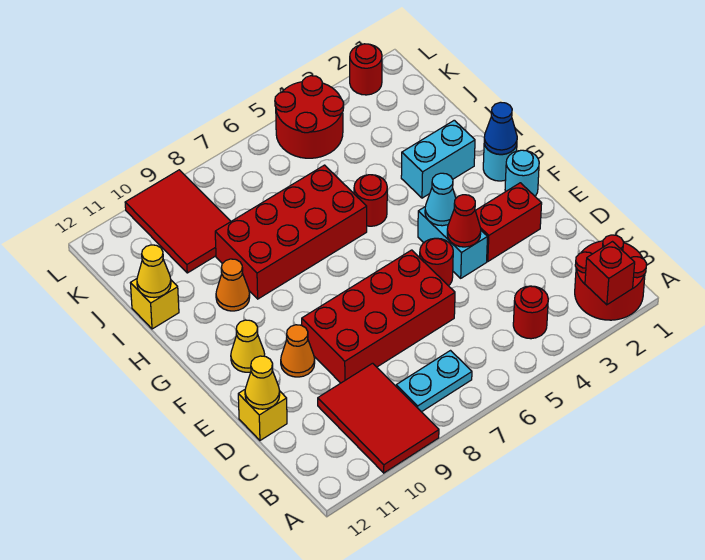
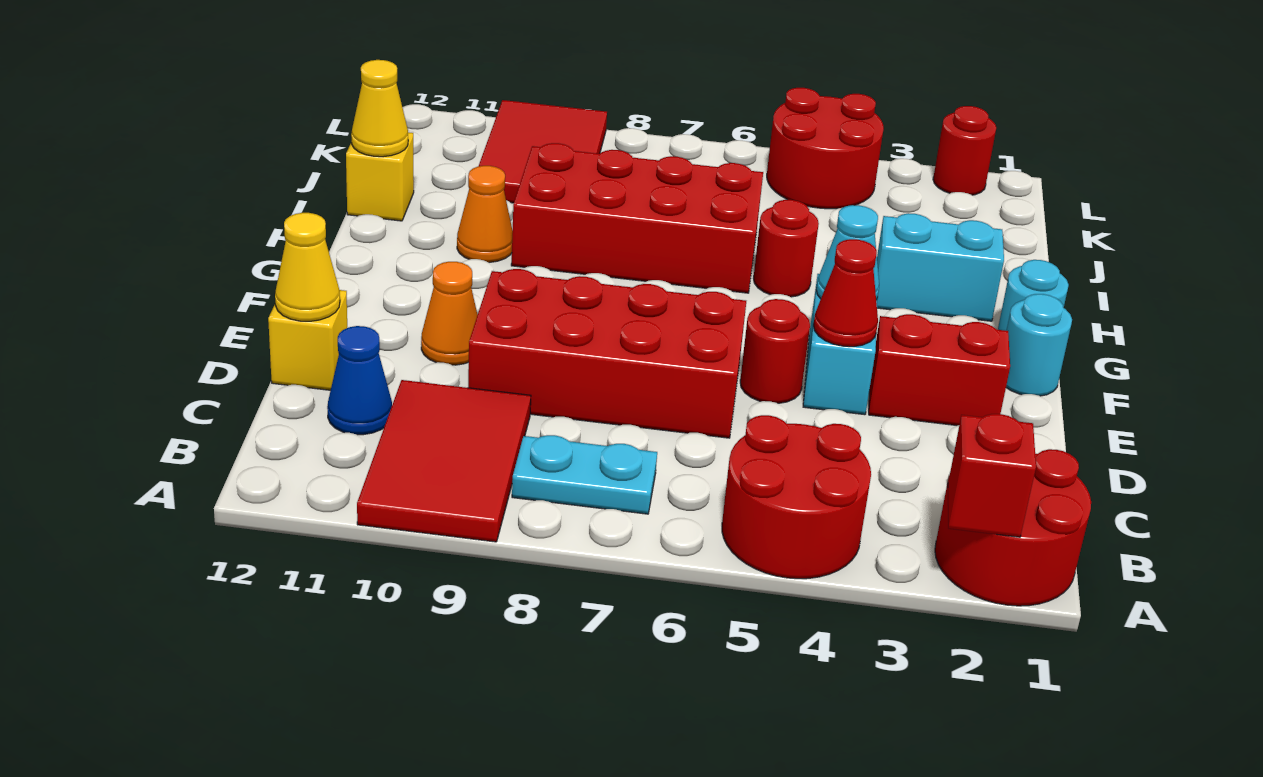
red 1x1 round brick [513,286,548,339] -> red 2x2 round brick [722,415,871,579]
yellow 1x1 cone [231,320,265,372] -> none
blue 1x1 cone [484,102,517,154] -> blue 1x1 cone moved to [327,326,392,435]

